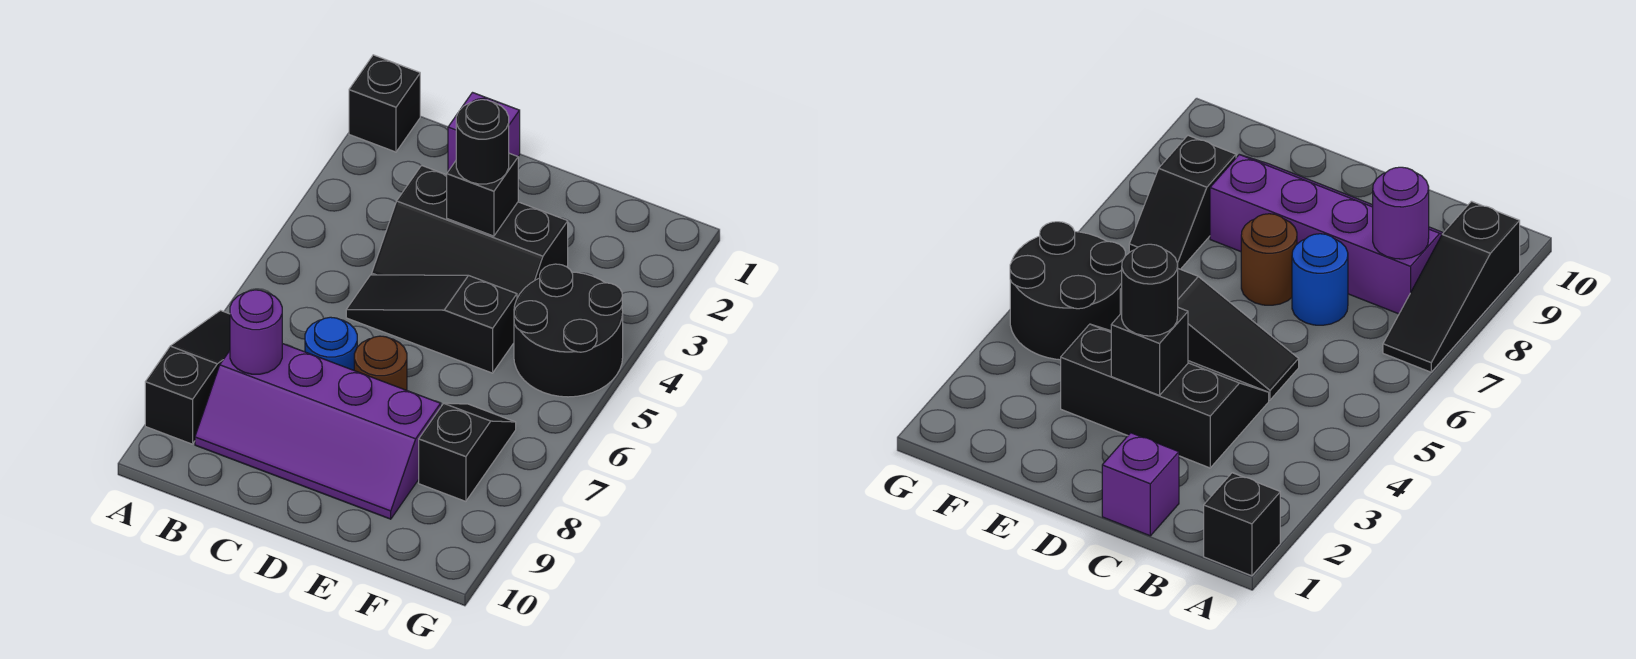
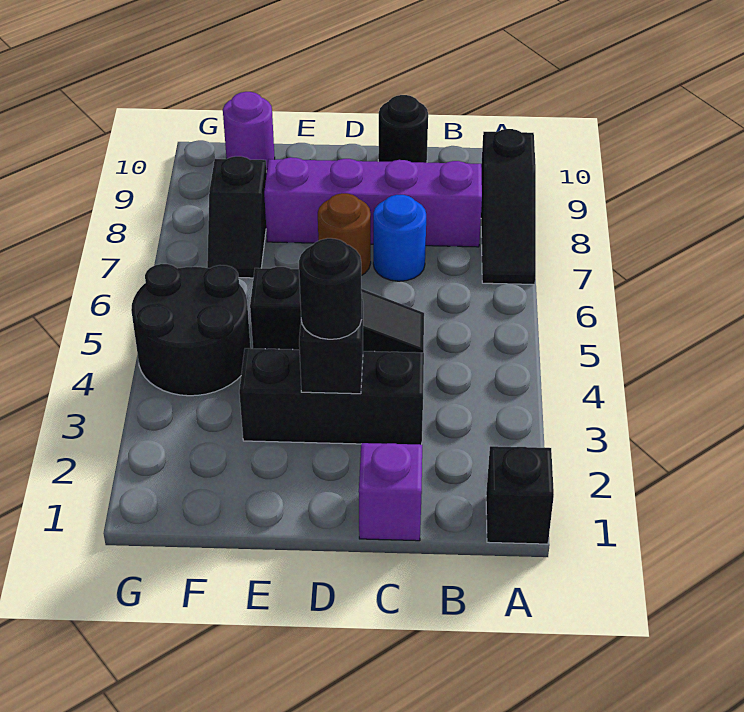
purple 1x1 round brick [230,290,282,374] -> purple 1x1 round brick moved to [223,92,275,170]
none -> black 1x1 round brick [378,95,428,163]

